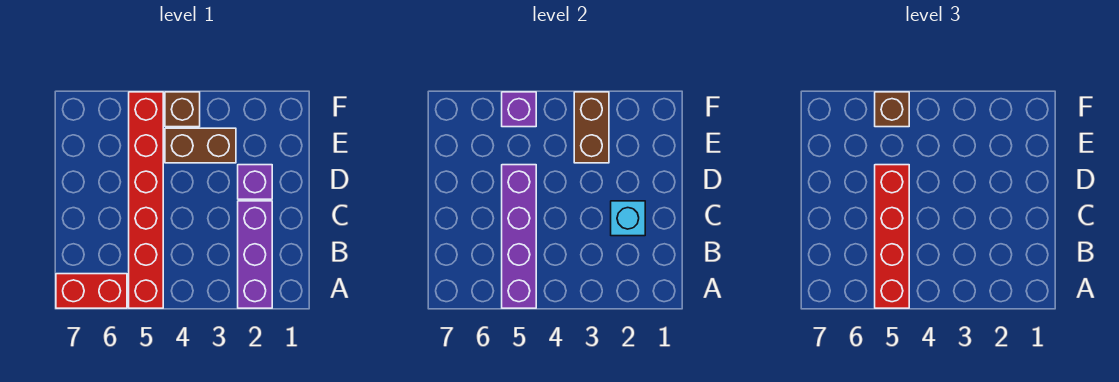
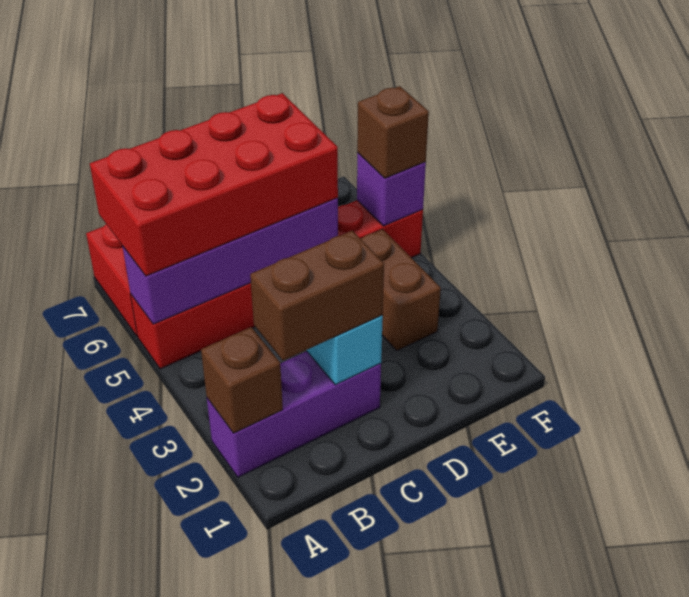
red 1x4 brick [875,165,909,308] -> red 2x4 brick [90,93,338,276]
purple 1x1 brick [238,165,272,199] -> none
brown 1x2 brick [574,92,609,163] -> brown 1x2 brick moved to [250,231,384,360]
brown 1x1 brick [165,92,200,127] -> brown 1x1 brick moved to [201,327,283,433]

